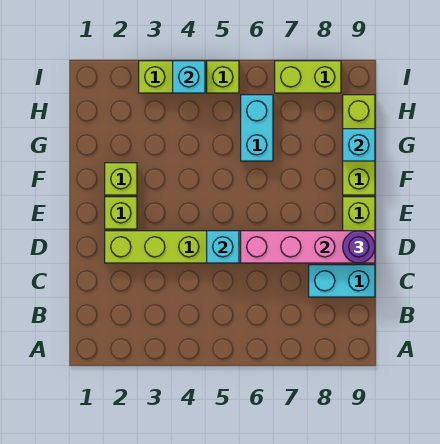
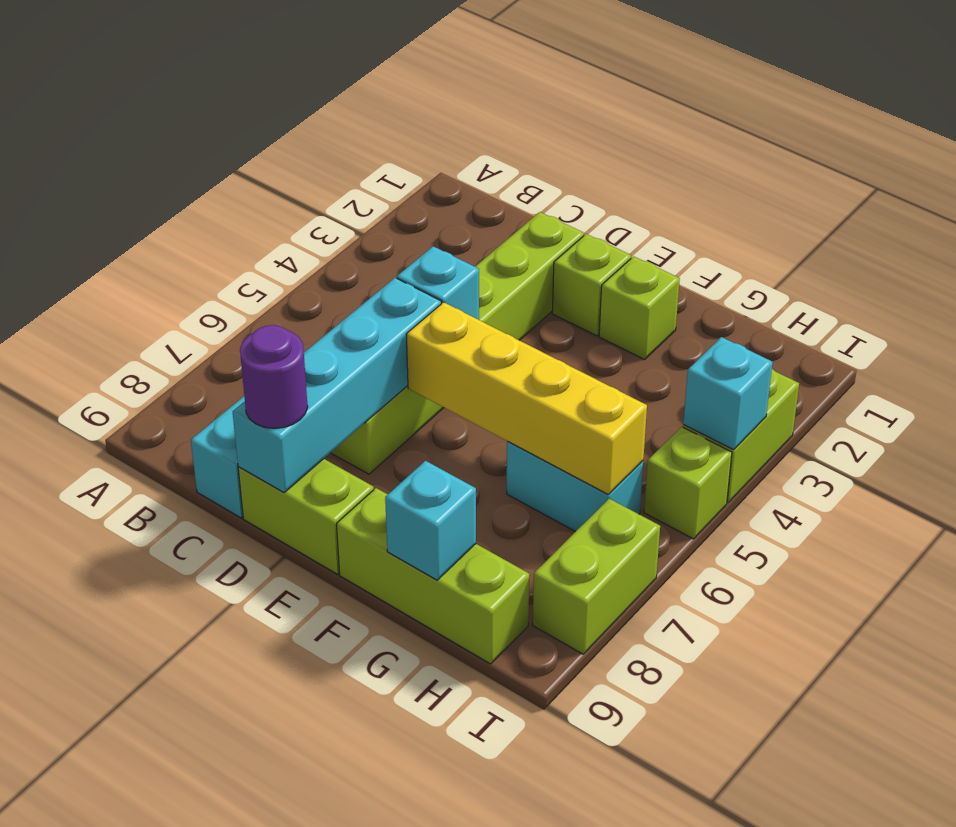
pink 1x4 brick [241,231,375,263] -> cyan 1x4 brick [233,278,441,492]
none -> yellow 1x4 brick [406,302,647,495]

